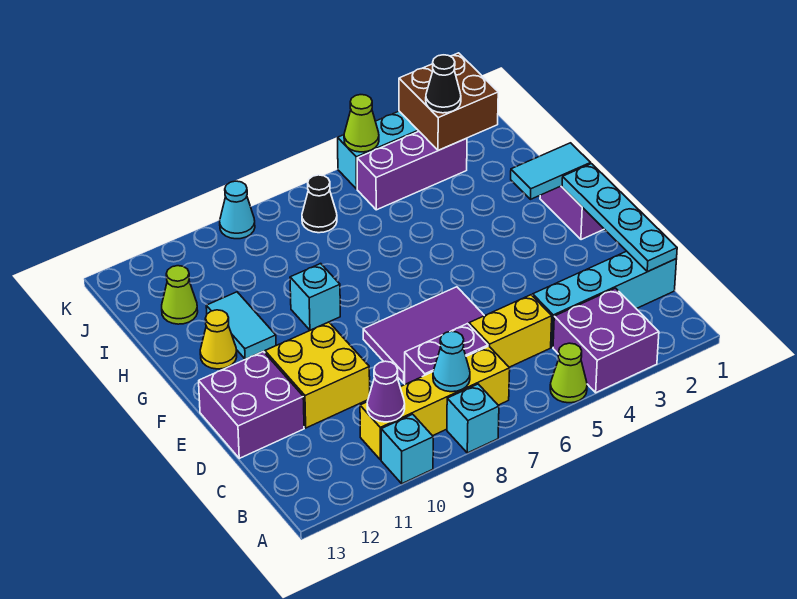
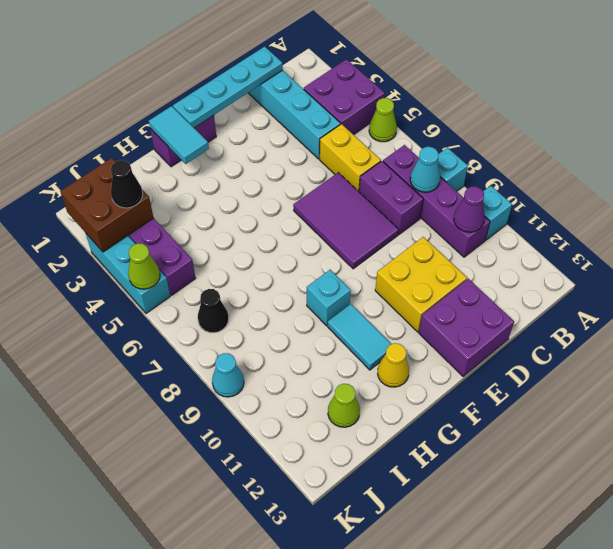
yellow 1x4 brick [360,346,510,460] -> purple 1x4 brick [383,145,490,257]
cyan 1x2 tile [206,292,276,359] -> cyan 1x2 tile turned to [328,304,391,370]

